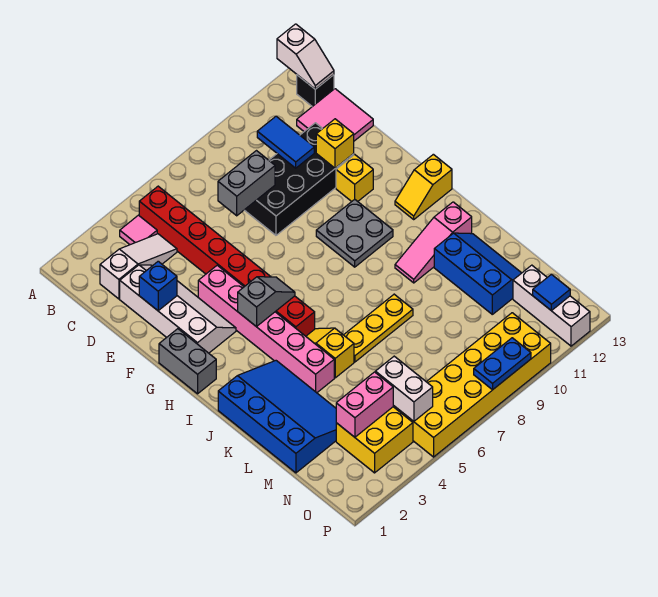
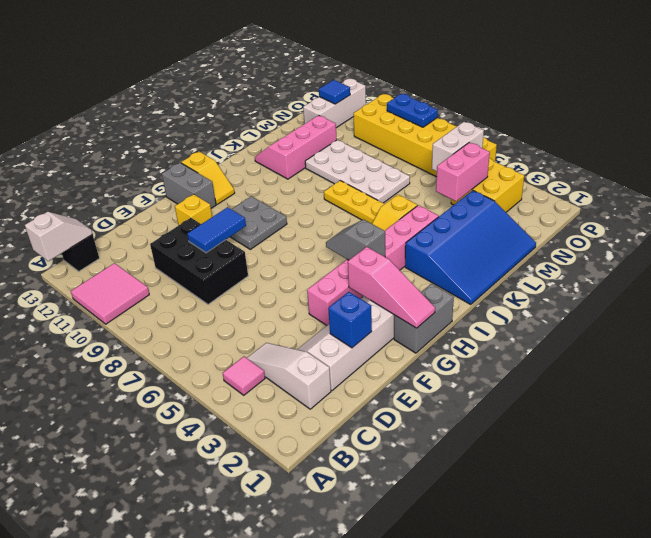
red 1x8 brick [139,186,315,336] -> none
blue 1x2 tile [257,116,314,168] -> blue 1x2 tile moved to [188,207,246,253]
pink 2x2 tile [297,89,373,141] -> pink 2x2 tile moved to [71,263,149,324]
grey 1x2 brick [218,151,275,216] -> grey 1x2 brick moved to [162,163,216,208]
black 2x4 brick [245,123,354,235] -> black 2x3 brick [150,218,248,304]
yellow 1x1 brick [316,119,354,168] -> none
blue 3x4 slope [218,361,336,473] -> blue 3x4 slope turned to [405,190,536,304]
pink 1x3 slope [395,202,472,283] -> pink 1x3 slope moved to [348,247,435,328]
blue 2x3 slope [434,233,521,314] -> pink 2x3 slope [255,115,337,179]
none -> white 2x4 plate [305,140,410,203]
pink 1x2 brick [336,372,393,437] -> pink 1x2 brick turned to [436,142,490,201]

